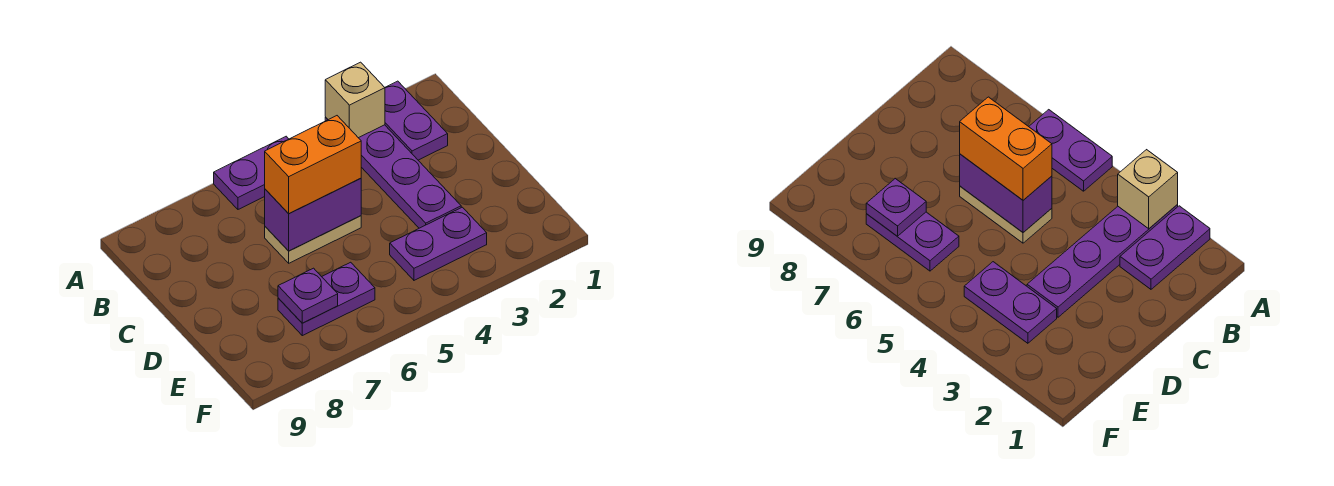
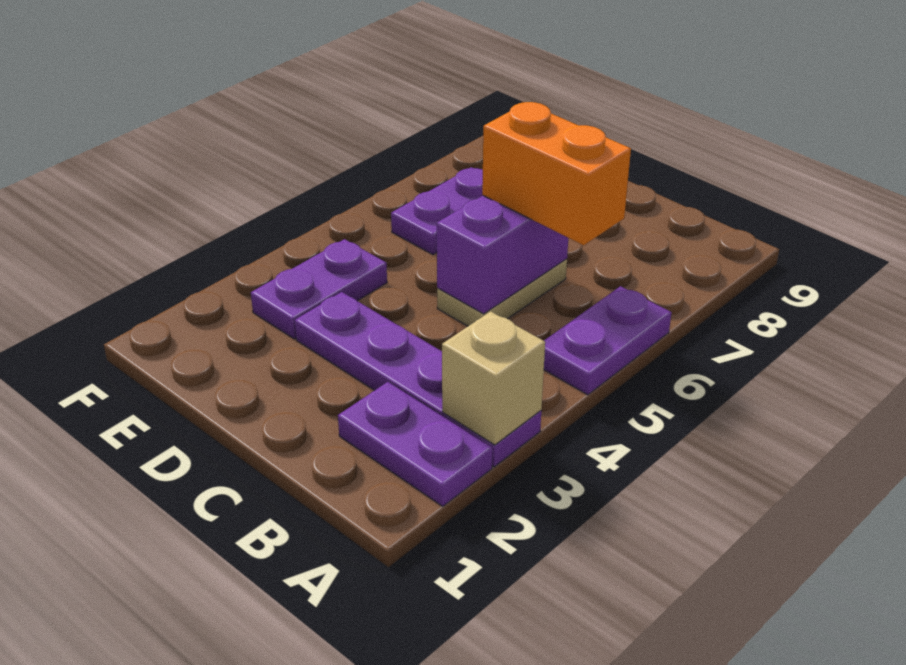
orange 1x2 brick [265,116,361,214] -> orange 1x2 brick turned to [482,102,631,245]
purple 1x1 plate [278,268,338,323] -> none

